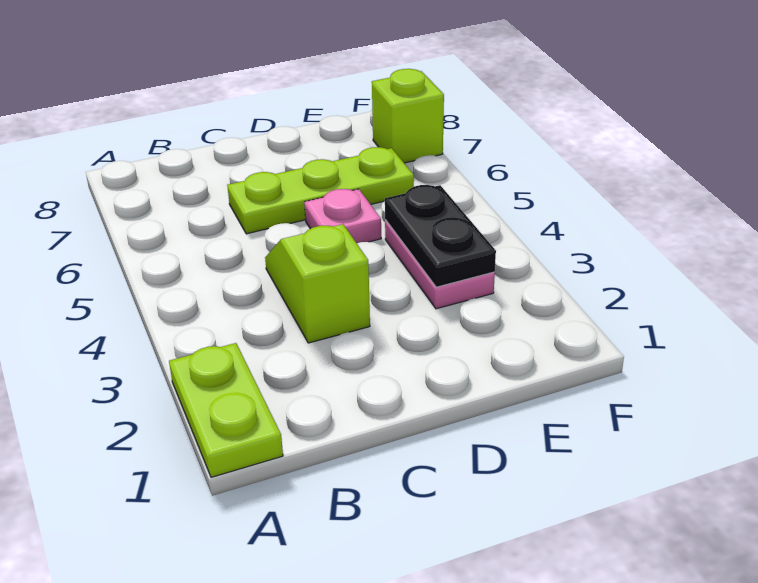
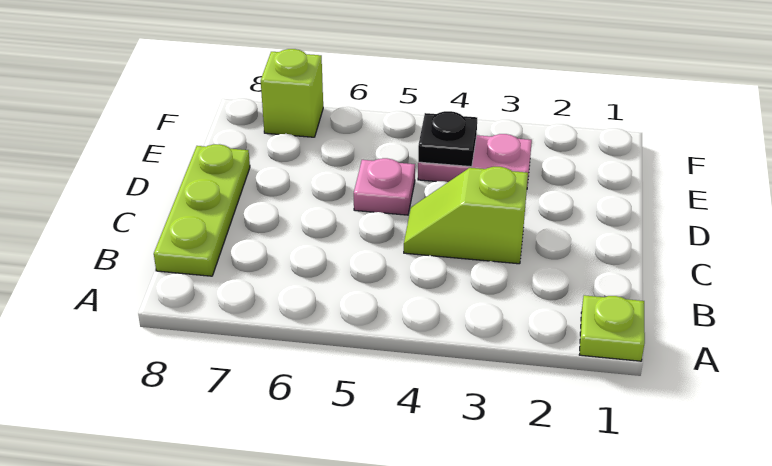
lime 1x2 plate [169,343,283,477] -> lime 1x1 plate [580,295,645,361]
lime 1x3 plate [227,147,414,234] -> lime 1x3 plate moved to [154,144,250,276]
black 1x2 plate [385,185,496,287] -> black 1x1 plate [418,111,477,167]

